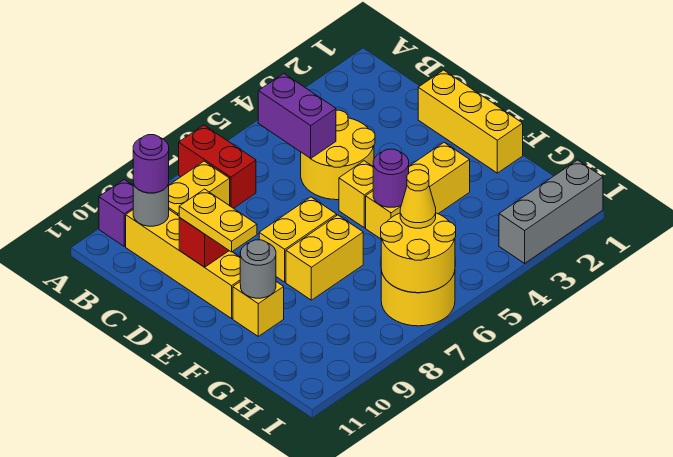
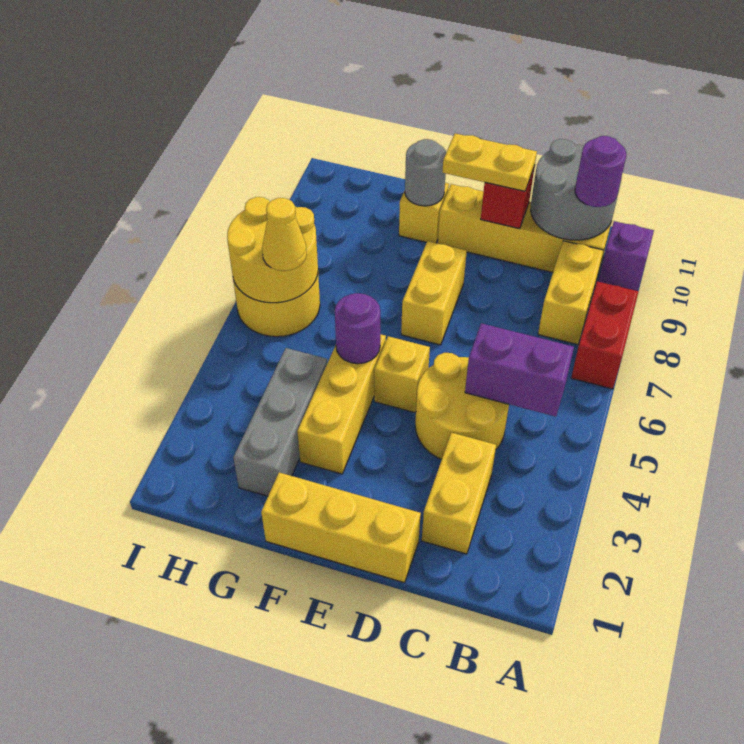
red 1x2 brick [179,125,256,208] -> red 1x2 brick turned to [571,281,639,389]
grey 1x1 round brick [133,184,169,226] -> grey 2x2 round brick [531,139,622,240]
yellow 1x2 brick [286,215,363,300] -> yellow 1x2 brick moved to [422,433,496,554]
grey 1x3 brick [499,160,603,263] -> grey 1x3 brick moved to [233,348,327,496]

